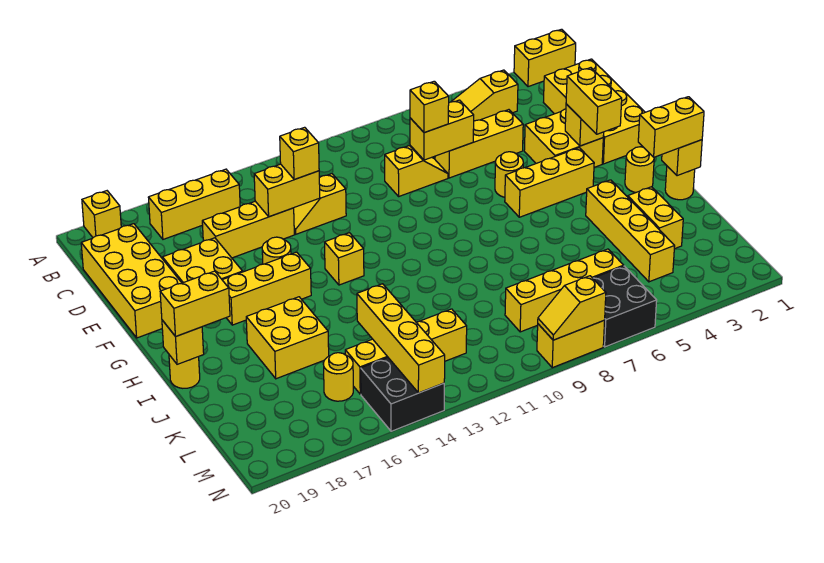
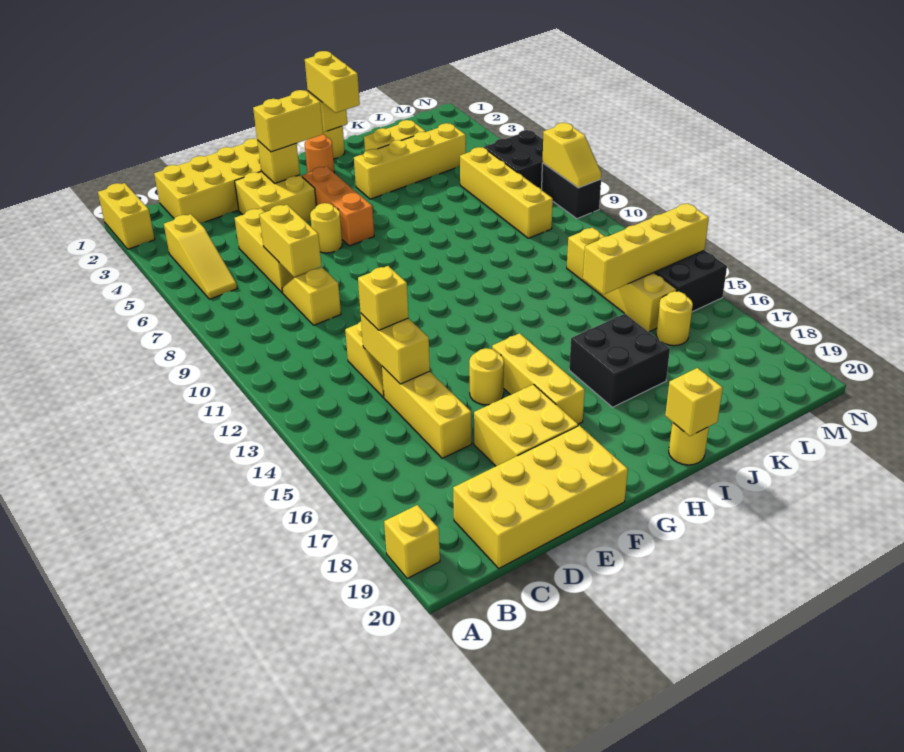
yellow 1x3 brick [148,169,240,239] -> none
yellow 1x1 brick [410,81,449,133] -> none
yellow 1x3 brick [505,148,594,217] -> orange 1x3 brick [302,167,374,246]
yellow 1x1 brick [325,233,364,285] -> none
yellow 1x1 round brick [625,147,654,192] -> orange 1x1 round brick [305,134,334,173]
yellow 2x2 brick [246,297,329,379] -> black 2x2 brick [569,314,670,407]
yellow 1x2 brick [160,271,230,337] -> none
yellow 1x2 brick [537,321,605,368] -> black 1x2 brick [542,163,601,219]

